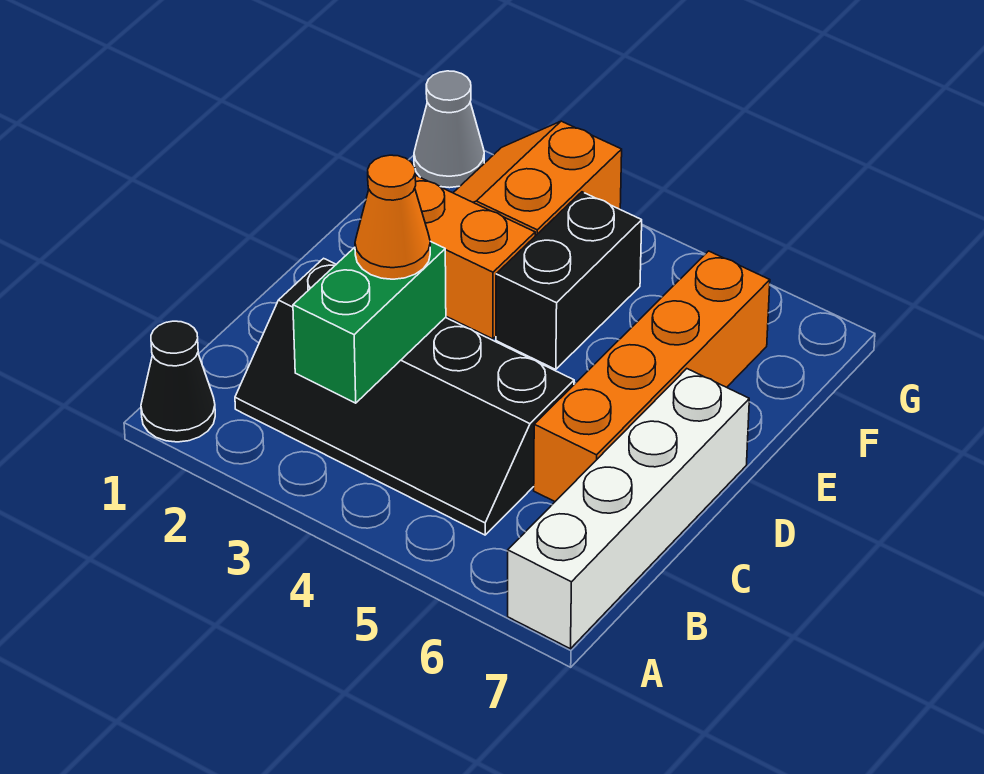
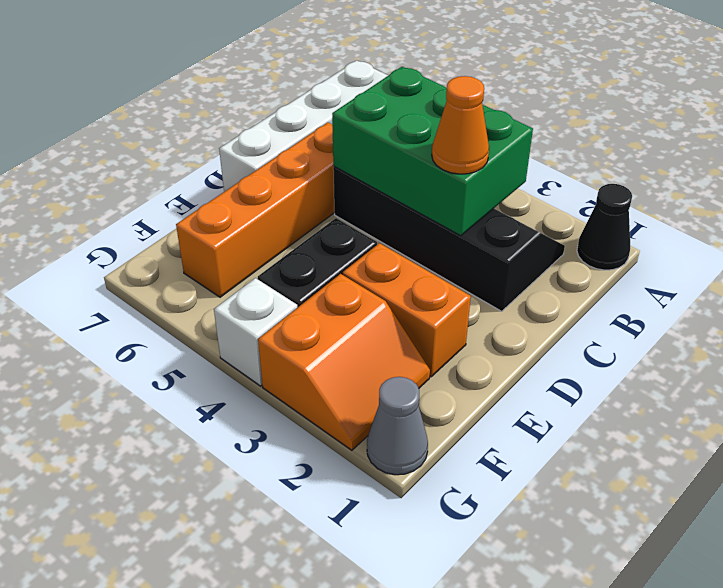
green 1x2 brick [293,241,446,403] -> green 2x3 brick [332,67,533,236]
none -> white 1x1 brick [214,278,297,386]

